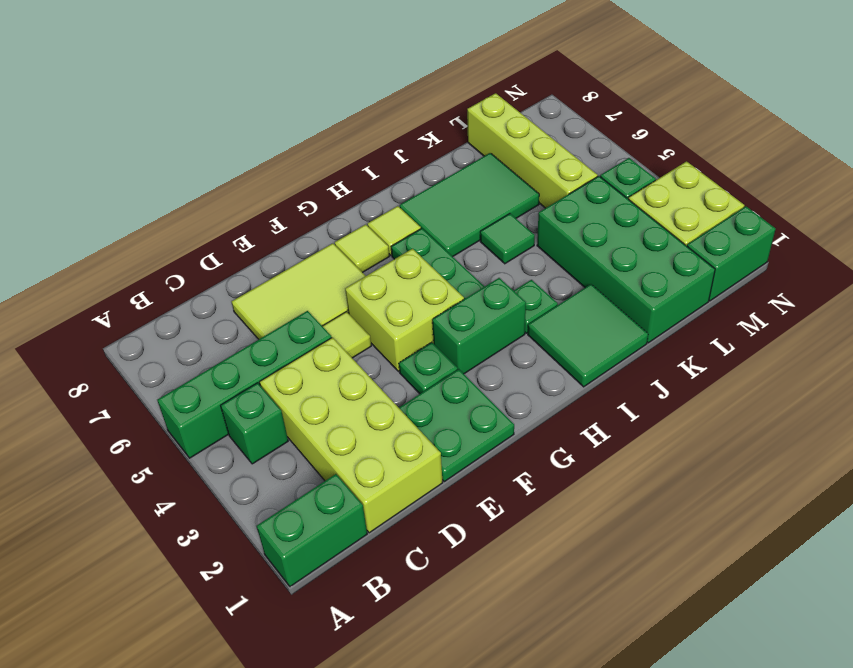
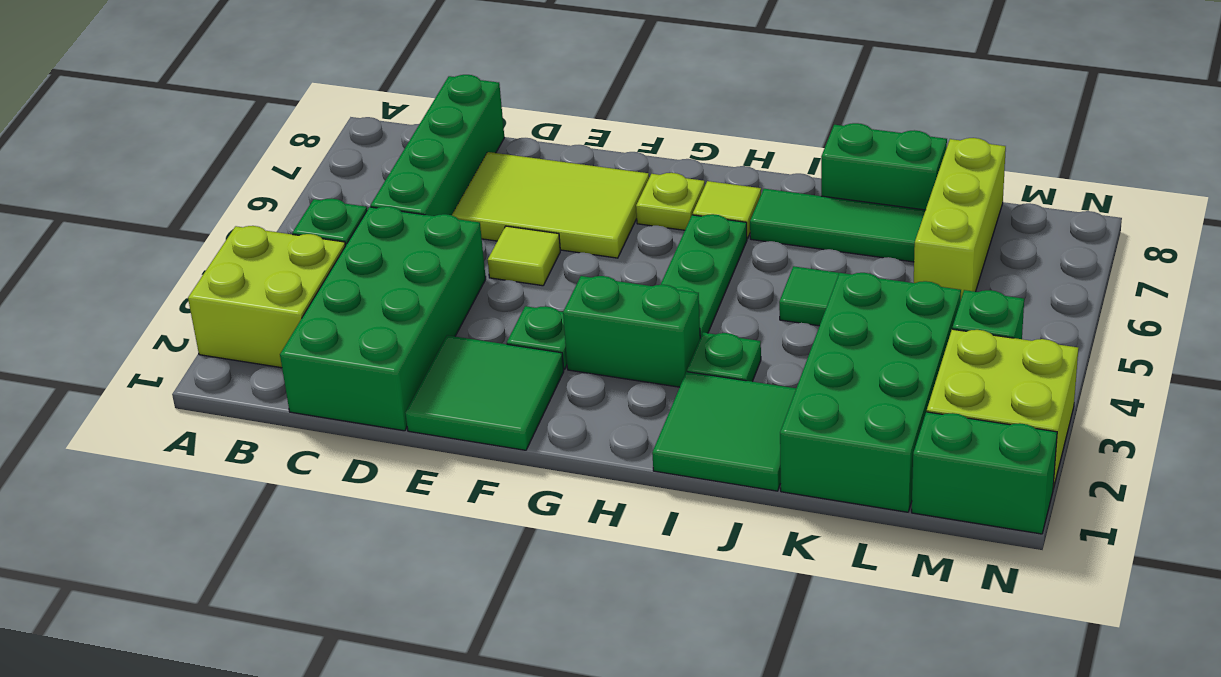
green 1x2 brick [257,474,367,587] -> green 1x2 brick moved to [821,123,947,210]
green 1x4 brick [157,311,332,458] -> green 1x4 brick turned to [370,75,504,216]
lime 2x4 brick [260,338,443,533] -> green 2x4 brick [280,206,486,431]
green 2x2 plate [399,369,514,482] -> green 2x2 tile [406,335,564,450]
lime 2x2 brick [345,249,464,372] -> lime 2x2 brick moved to [188,226,346,368]
lime 1x1 tile [335,224,389,273] -> lime 1x1 plate [636,173,705,230]
green 2x3 tile [400,153,539,257] -> green 1x3 tile [750,189,925,262]
lime 1x4 brick [467,93,598,208] -> lime 1x3 brick [914,138,1006,298]

